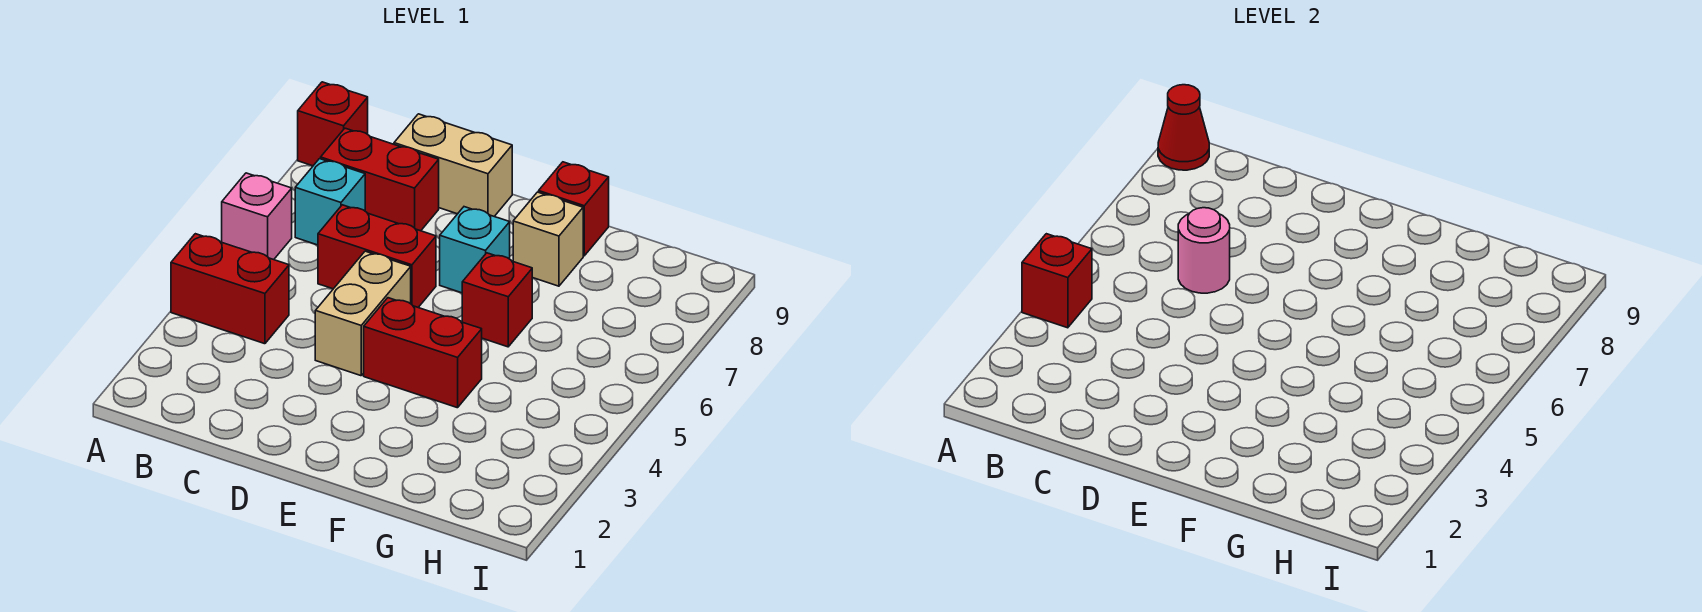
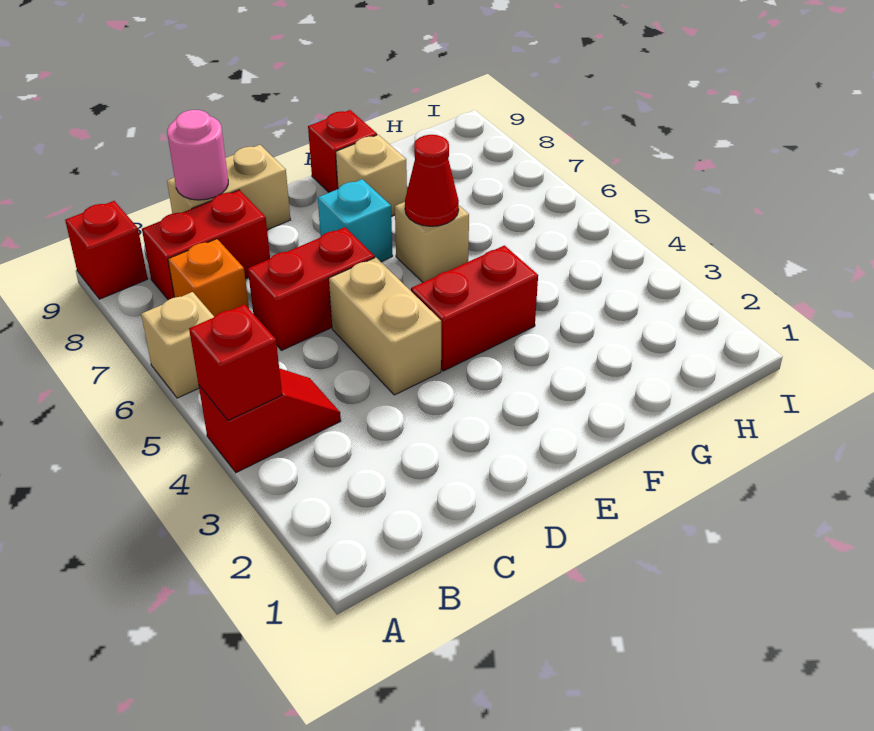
red 1x2 brick [171,234,289,344] -> red 1x2 slope [199,368,341,473]
pink 1x1 brick [222,173,292,260] -> tan 1x1 brick [141,292,214,398]
red 1x1 cone [1158,85,1209,170] -> red 1x1 cone moved to [405,135,459,226]
cyan 1x1 brick [295,159,365,245] -> orange 1x1 brick [168,239,249,317]
pink 1x1 round brick [1178,208,1230,293] -> pink 1x1 round brick moved to [167,110,228,200]
red 1x1 brick [462,253,532,347] -> tan 1x1 brick [395,202,469,282]

